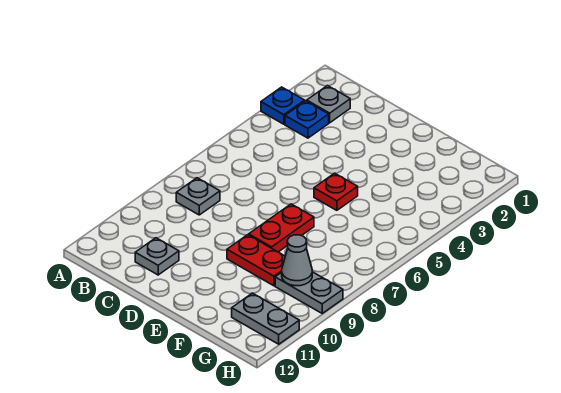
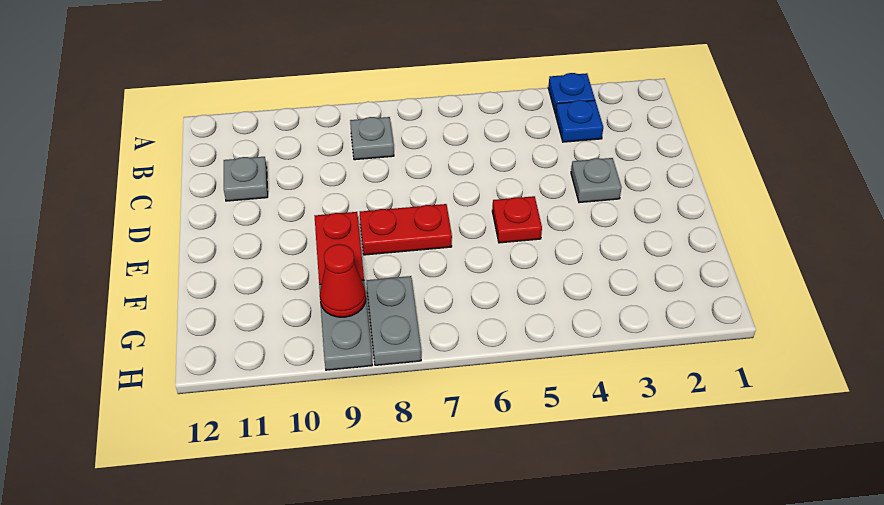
grey 1x1 plate [307,86,350,123] -> grey 1x1 plate moved to [571,158,622,203]
grey 1x1 cone [282,235,312,286] -> red 1x1 cone [320,244,366,317]
grey 1x2 plate [232,293,299,344] -> grey 1x2 plate moved to [367,276,421,365]

